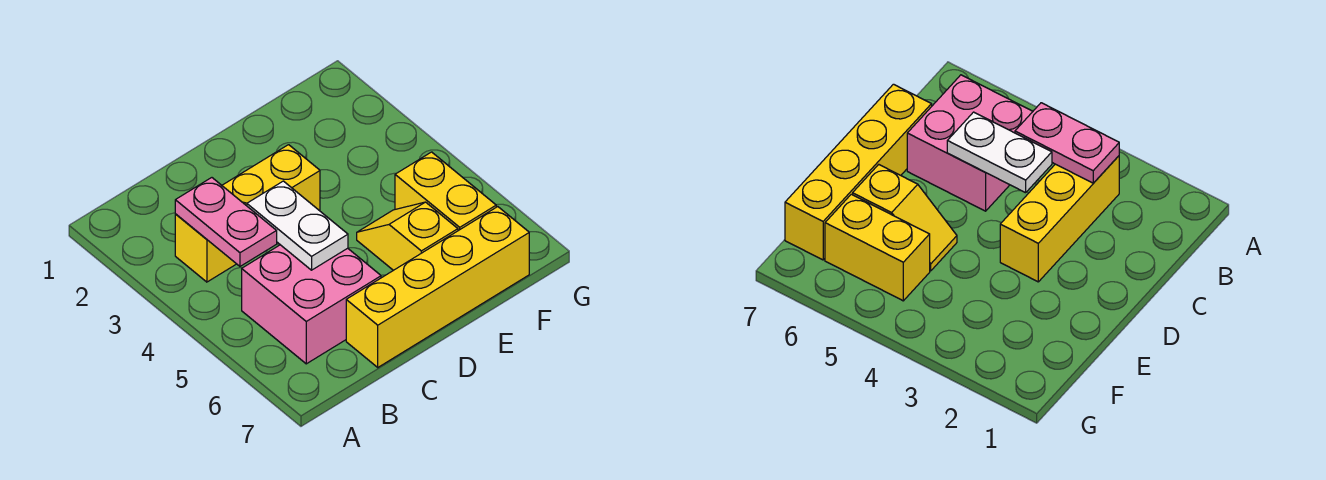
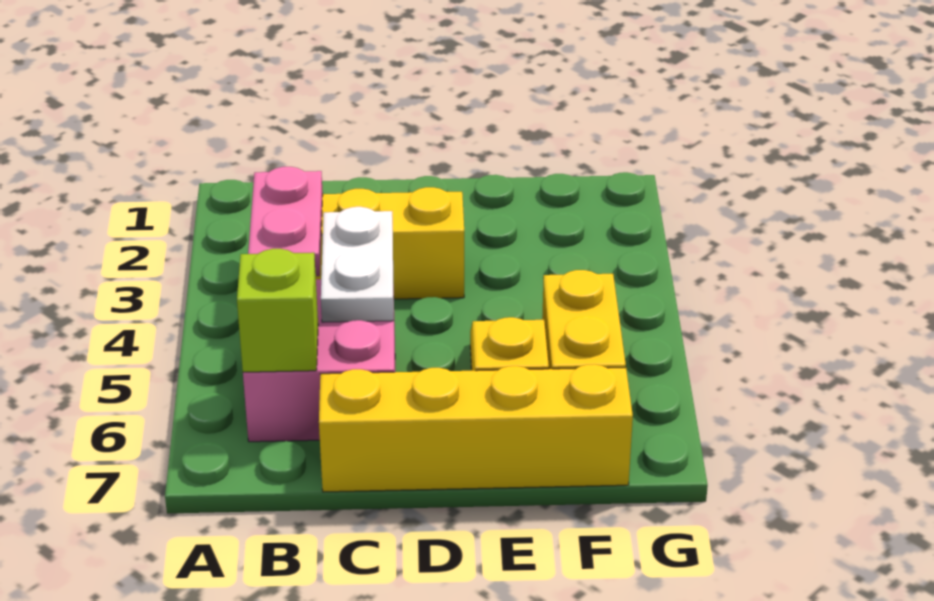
none -> lime 1x1 brick [237,249,318,372]

